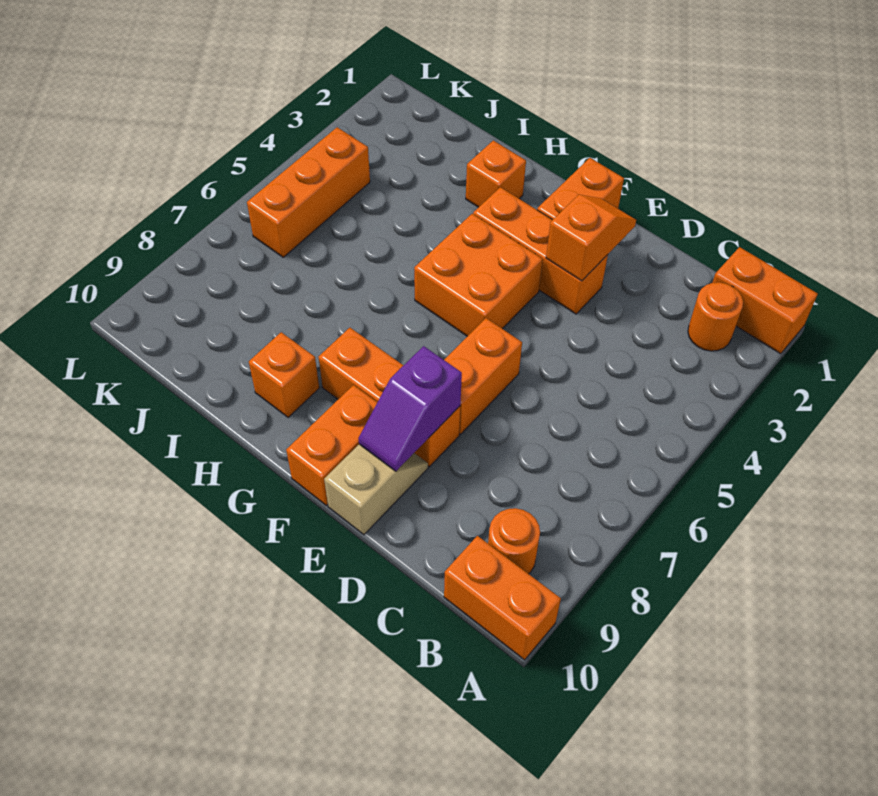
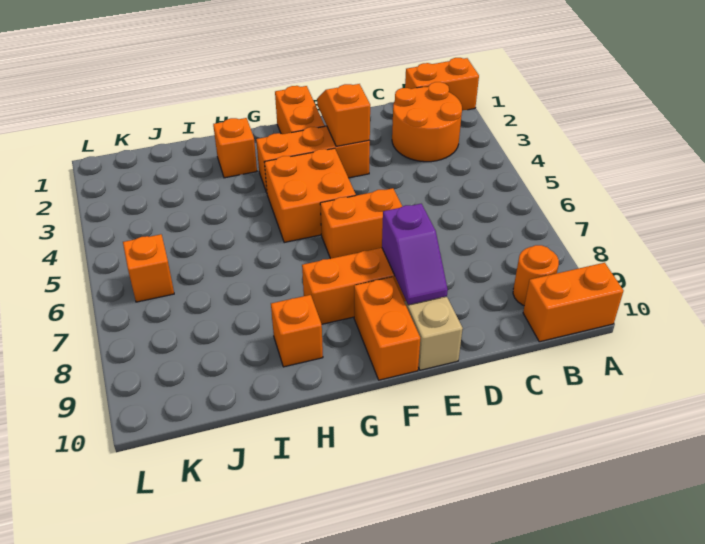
orange 1x1 round brick [688,282,743,351] -> orange 2x2 round brick [392,82,462,162]
orange 1x2 brick [444,318,522,434] -> orange 1x2 brick turned to [320,188,402,259]
orange 1x3 brick [247,127,370,257] -> orange 1x1 brick [123,234,174,302]

